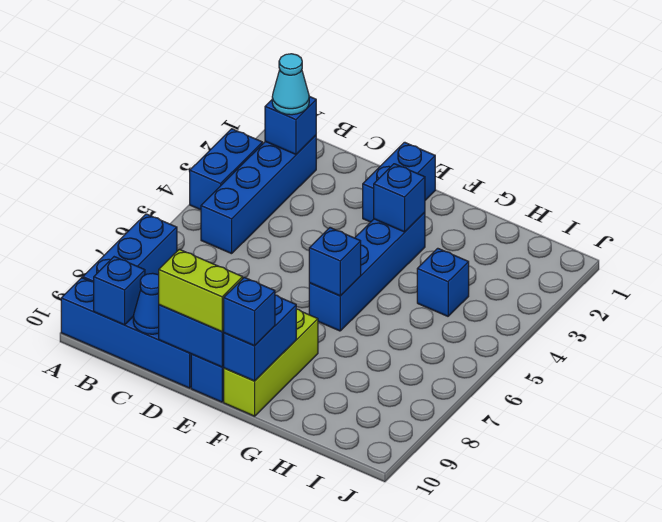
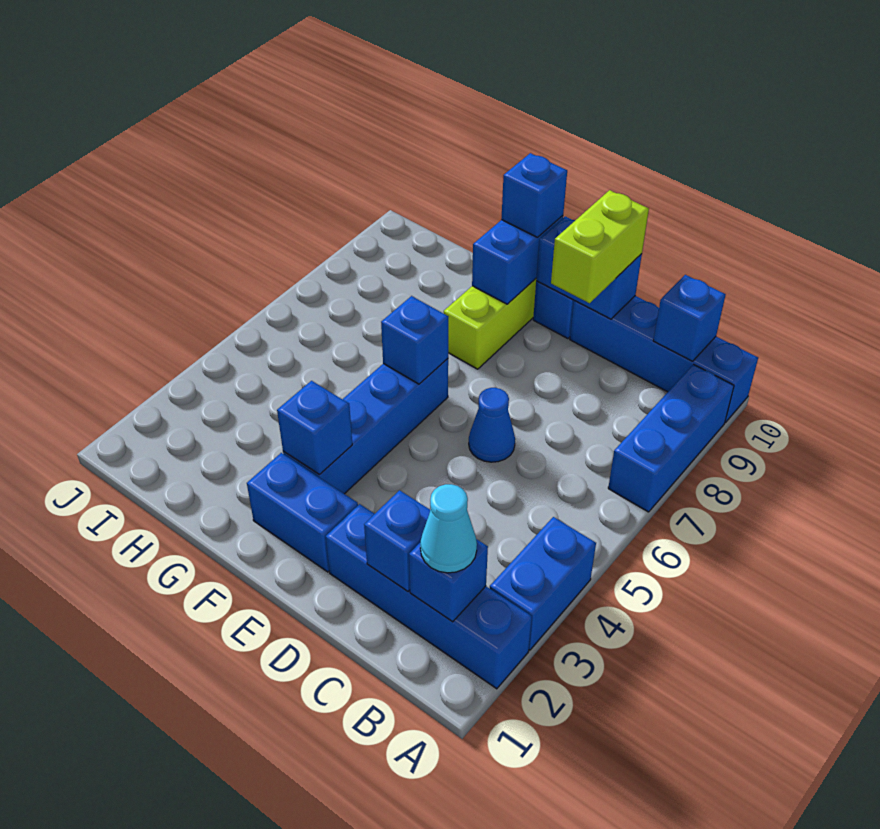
blue 1x4 brick [201,135,316,254] -> blue 1x4 brick turned to [326,504,532,689]
blue 1x1 cone [133,273,159,334] -> blue 1x1 cone moved to [469,388,515,462]
lime 1x2 brick [159,249,243,332] -> lime 1x2 brick turned to [551,190,649,303]
blue 1x2 brick [363,142,435,222] -> blue 1x2 brick turned to [247,453,358,572]
blue 1x1 brick [417,248,469,316] -> blue 1x1 brick moved to [364,490,430,591]

